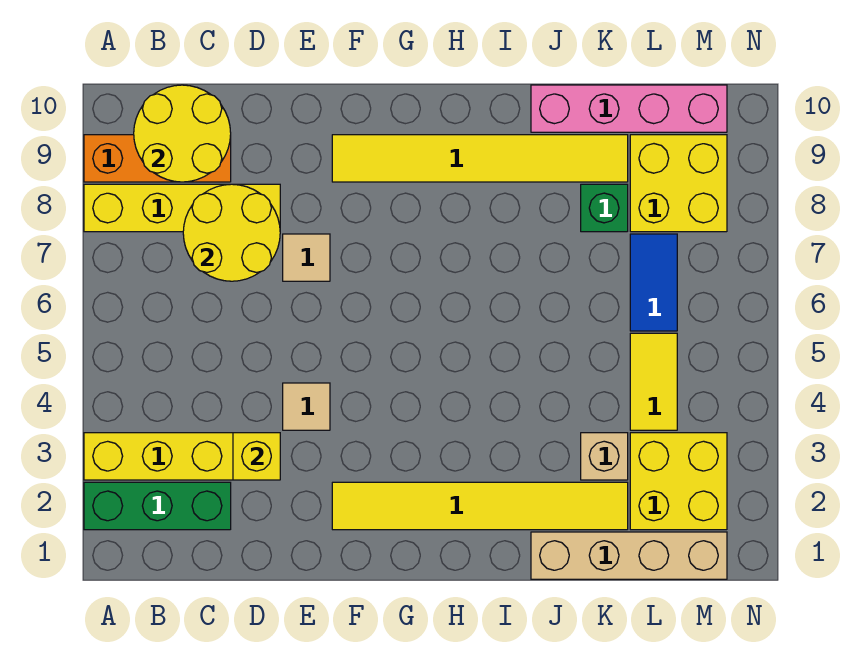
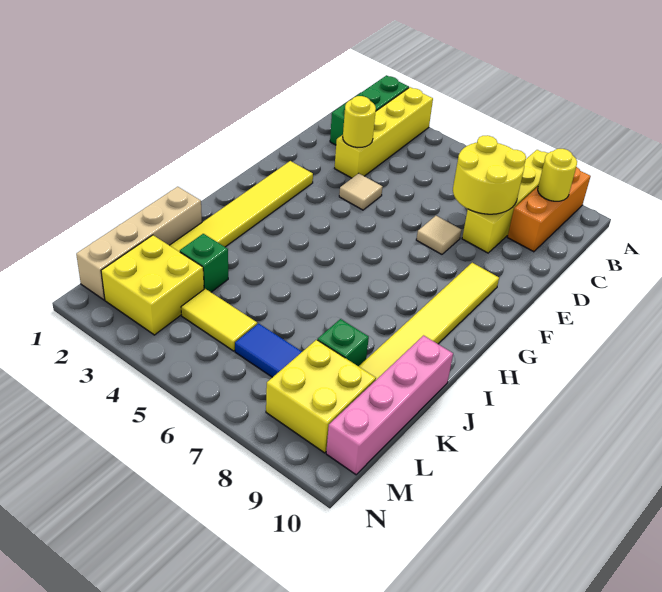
yellow 2x2 round brick [134,85,231,182] -> yellow 1x1 round brick [538,149,577,201]
yellow 1x1 brick [233,433,280,480] -> yellow 1x1 round brick [343,96,376,148]
tan 1x1 brick [581,433,628,480] -> green 1x1 brick [180,234,228,292]

